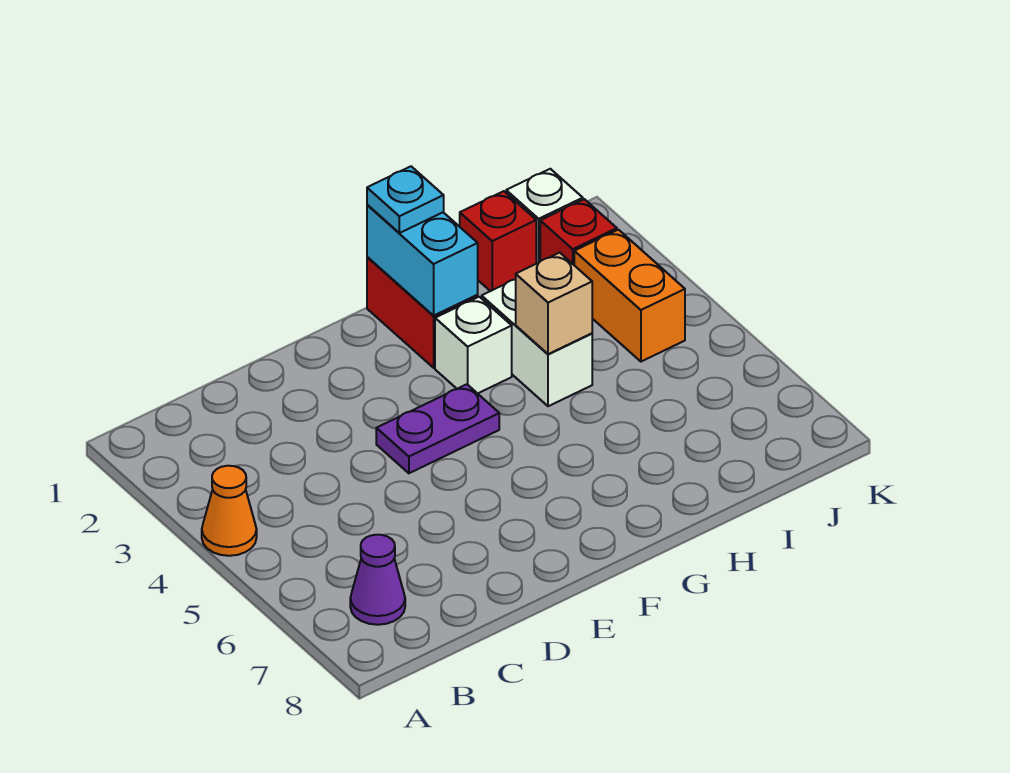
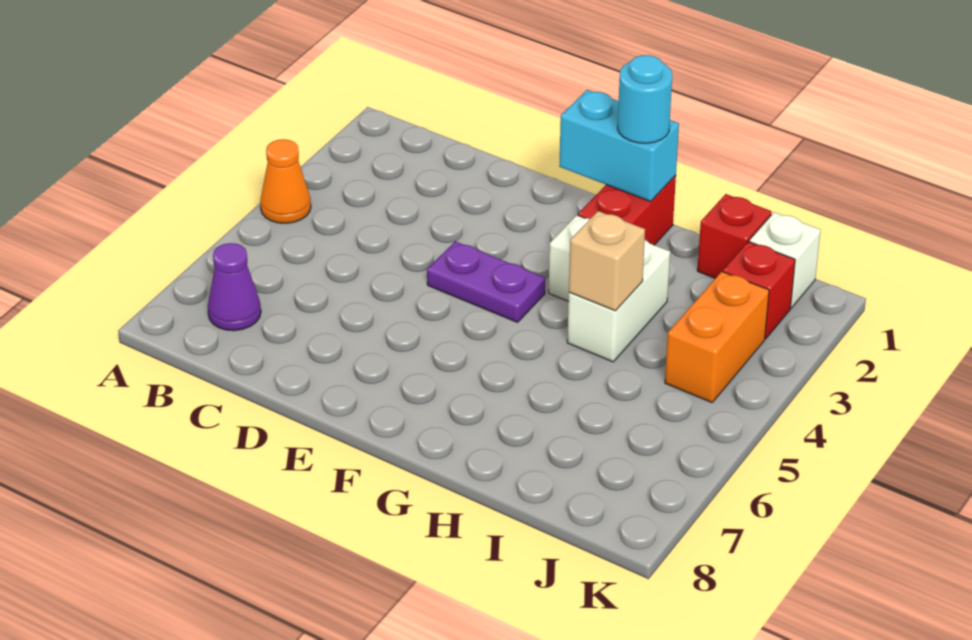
cyan 1x2 brick [367,205,478,316] -> cyan 1x2 brick turned to [559,90,679,201]
cyan 1x1 plate [367,166,444,233] -> cyan 1x1 round brick [618,55,672,143]

